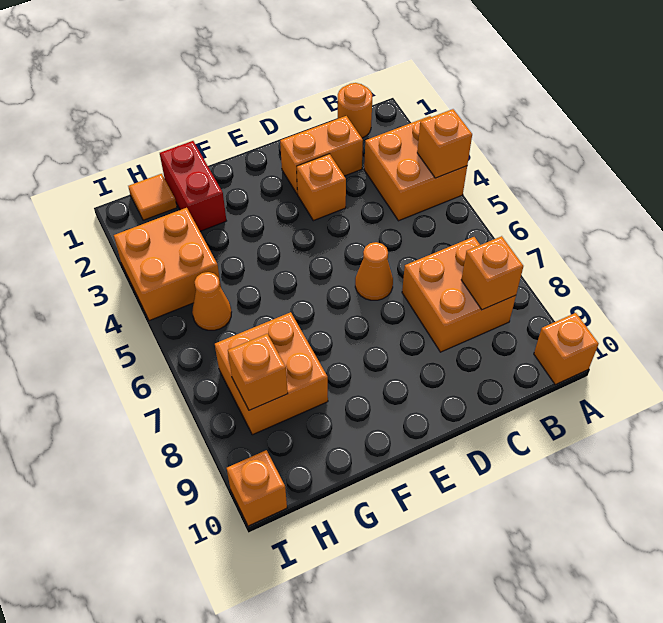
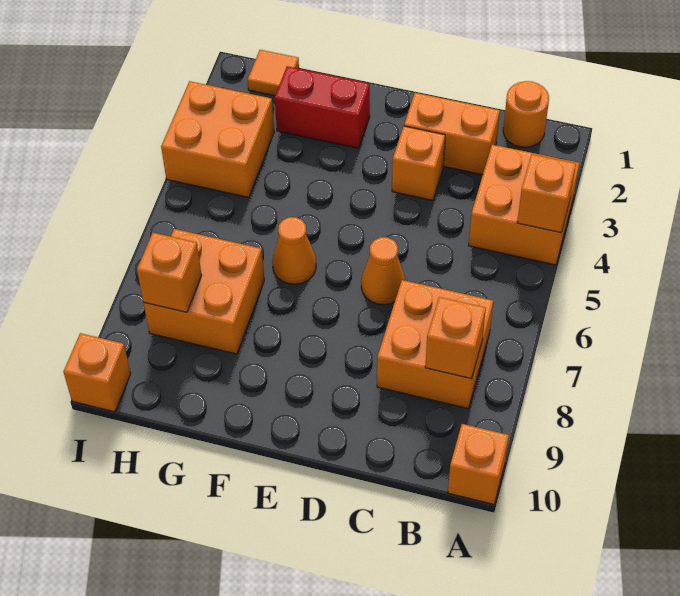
red 1x2 brick [160,141,226,231] -> red 1x2 brick turned to [275,66,370,148]
orange 1x1 cone [192,272,231,330] -> orange 1x1 cone moved to [272,217,316,284]

